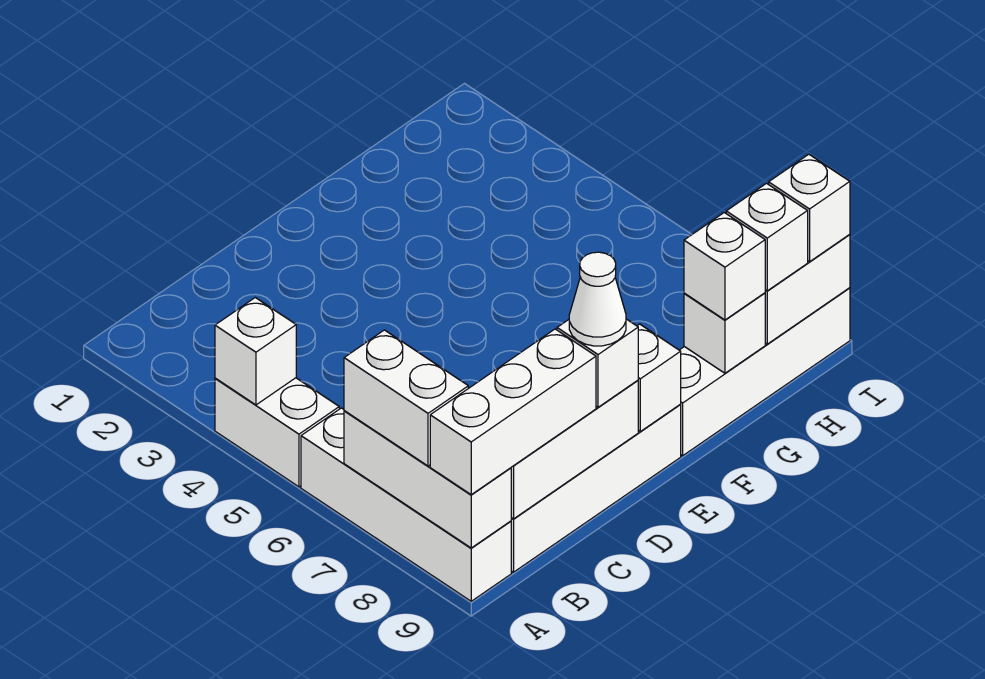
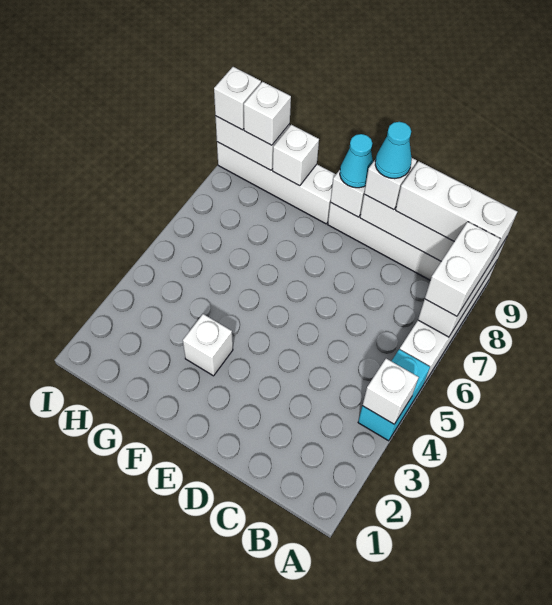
white 1x2 brick [215,378,339,487] -> cyan 1x2 brick [358,349,430,441]
white 1x1 cone [569,252,626,346] -> cyan 1x1 cone [375,122,412,179]
none -> cyan 1x1 cone [340,134,373,188]
white 1x1 brick [684,213,765,320] -> white 1x1 brick moved to [183,314,233,376]

